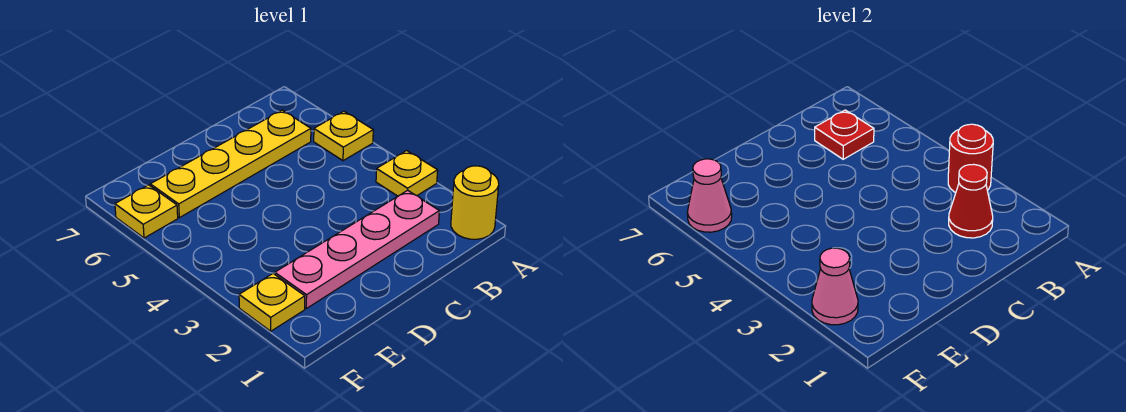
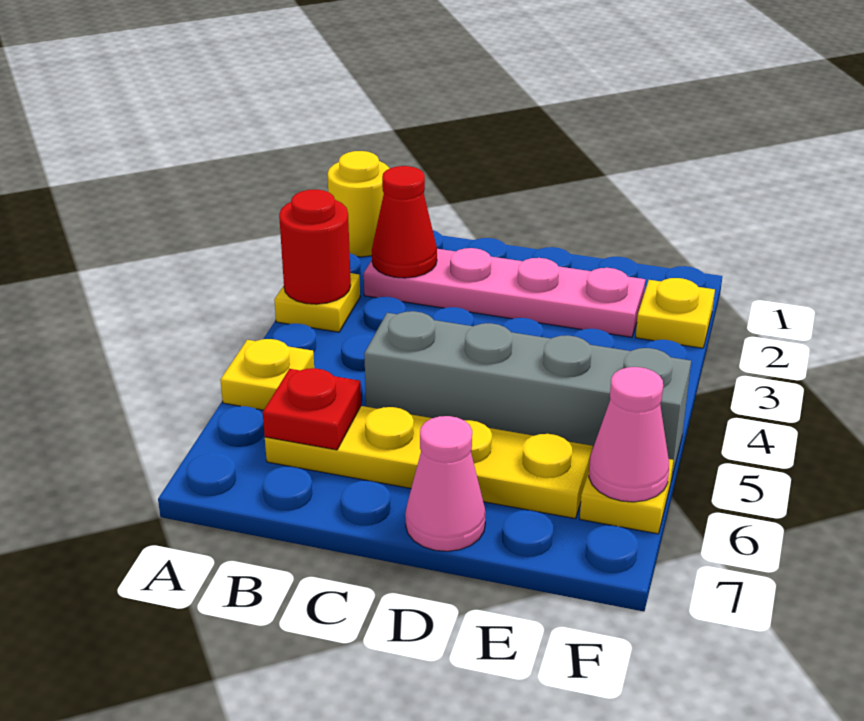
none -> grey 1x4 brick [364,311,691,480]
pink 1x1 cone [812,248,858,325] -> pink 1x1 cone moved to [405,416,486,551]

